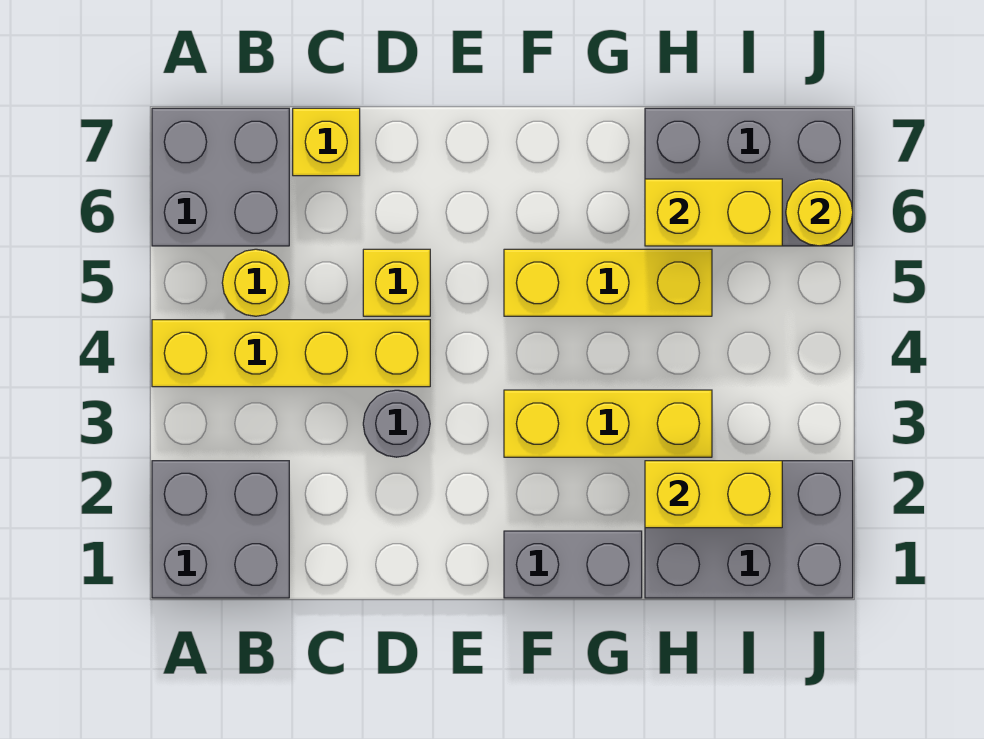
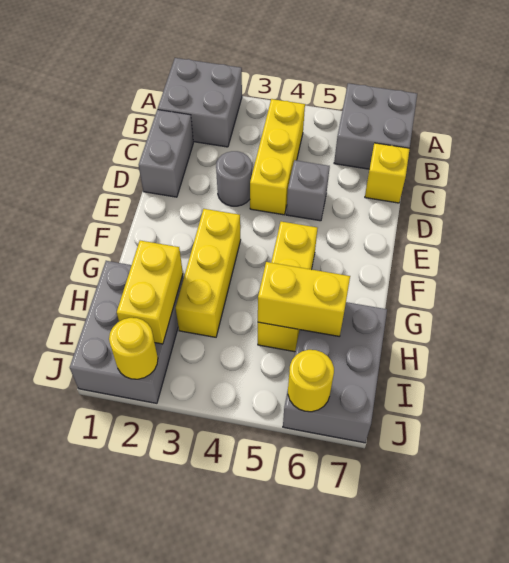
yellow 1x4 brick [152,320,430,387] -> yellow 1x3 brick [250,99,305,215]
yellow 1x1 round brick [222,249,289,316] -> yellow 1x1 round brick moved to [109,318,158,379]
yellow 1x1 brick [363,249,430,316] -> grey 1x1 brick [286,160,330,221]
grey 1x2 brick [504,531,642,598] -> grey 1x2 brick moved to [139,110,193,197]
yellow 1x2 brick [645,179,782,246] -> yellow 1x2 brick turned to [258,262,350,336]

